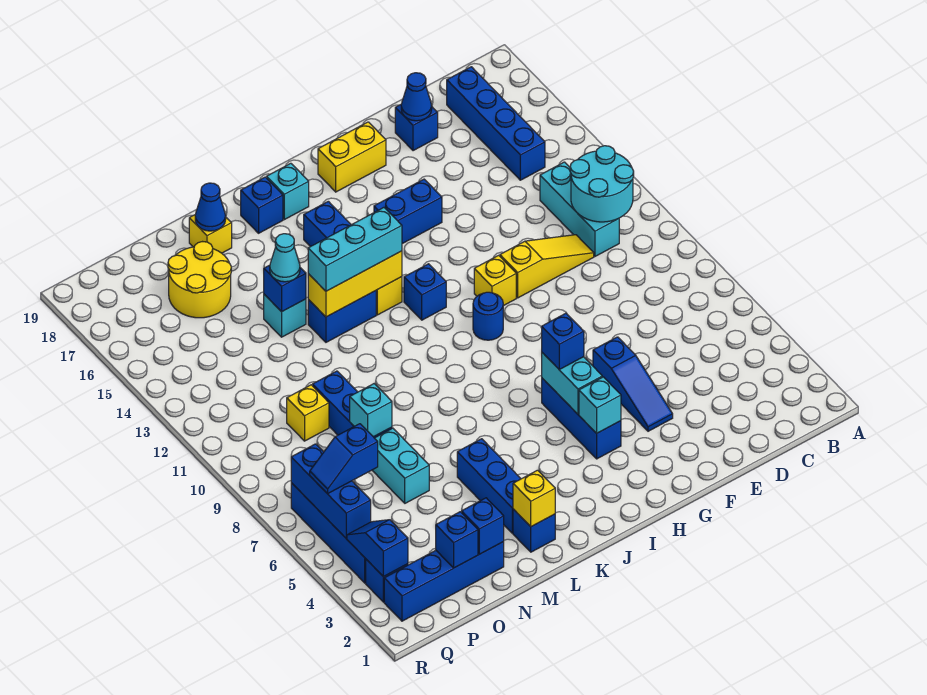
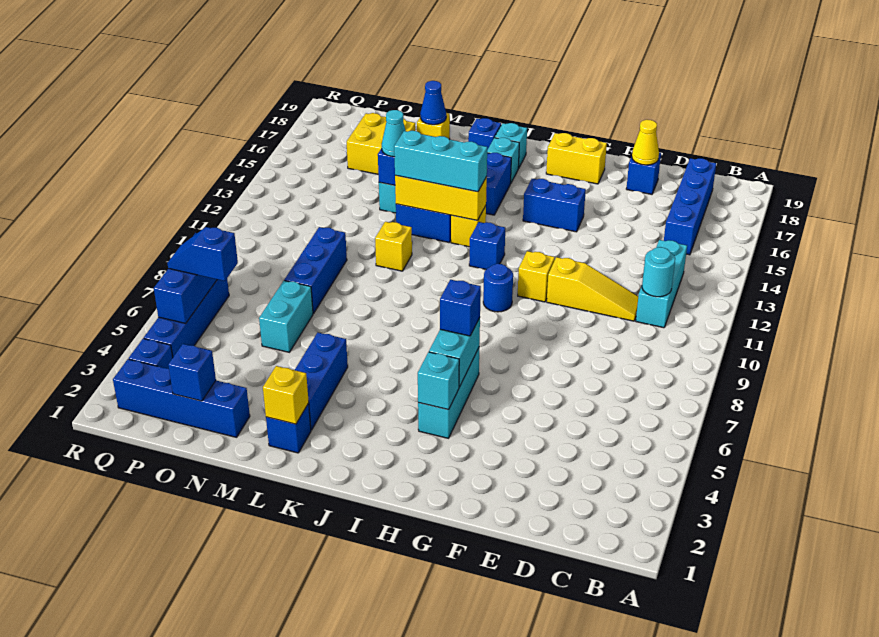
cyan 2x2 round brick [570,146,634,222] -> cyan 1x1 round brick [642,247,675,297]
blue 1x1 cone [401,73,432,121] -> yellow 1x1 cone [632,120,659,165]
blue 1x3 slope [593,337,673,431] -> none
blue 1x3 brick [542,378,621,459] -> cyan 1x3 brick [418,348,479,438]
blue 1x1 brick [462,498,504,554] -> none
cyan 1x1 brick [350,384,392,437] -> cyan 1x1 brick moved to [487,138,519,183]
yellow 2x2 round brick [168,242,231,318] -> yellow 2x2 brick [347,113,415,174]
yellow 1x1 brick [287,385,329,441] -> yellow 1x1 brick moved to [375,222,412,271]
blue 1x2 slope [347,520,408,577] -> none

